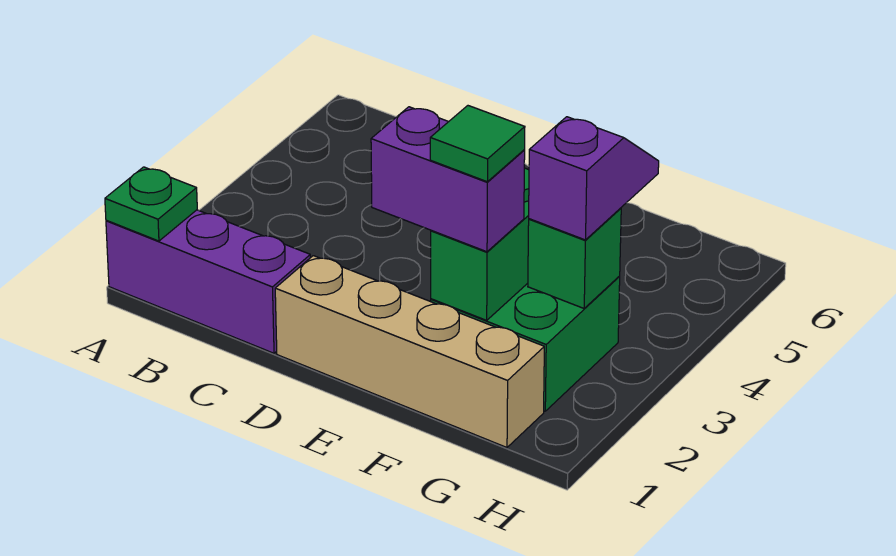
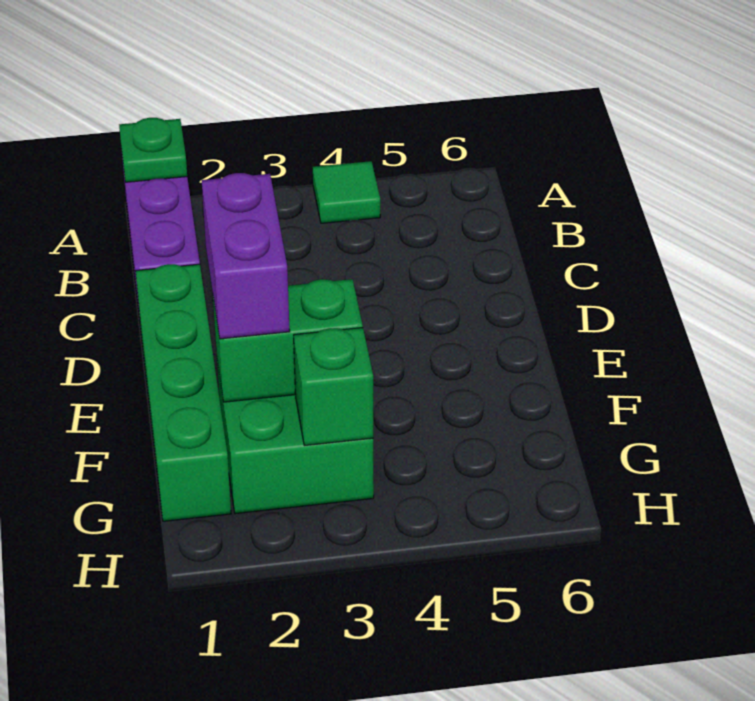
tan 1x4 brick [275,256,544,448] -> green 1x4 brick [136,264,231,521]
green 1x1 tile [430,106,525,182] -> green 1x1 tile moved to [313,161,380,223]
purple 1x2 slope [529,117,659,240] -> none

